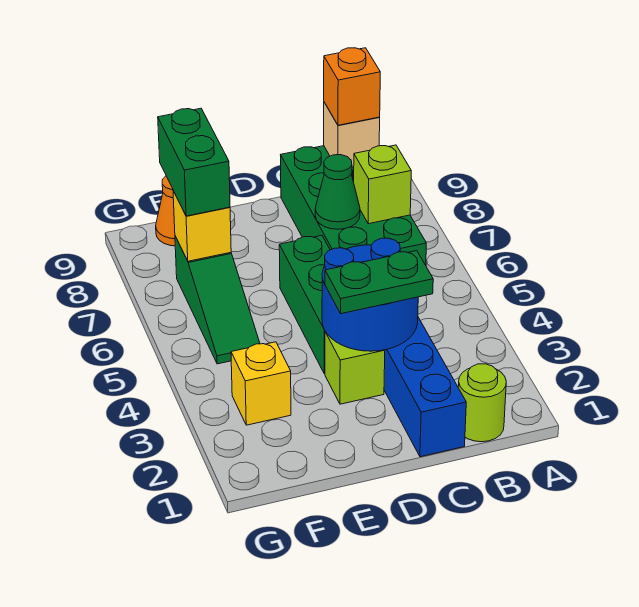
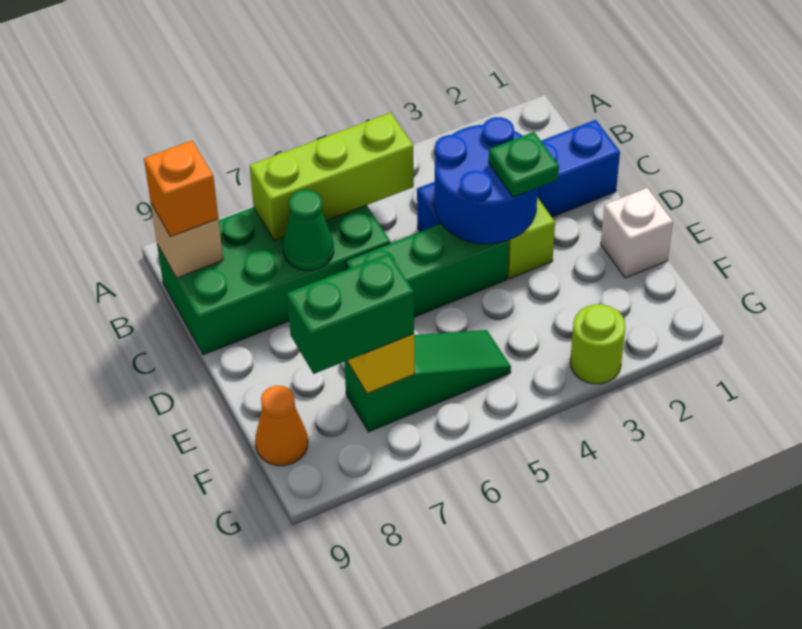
lime 1x1 round brick [458,364,506,442] -> lime 1x1 round brick moved to [570,304,625,384]
lime 1x1 brick [354,145,411,224] -> lime 1x3 brick [250,113,414,241]
green 1x2 plate [325,251,433,314] -> green 1x1 plate [489,132,559,197]
none -> white 1x1 brick [601,188,673,278]
yellow 1x1 brick [231,342,291,425] -> none

